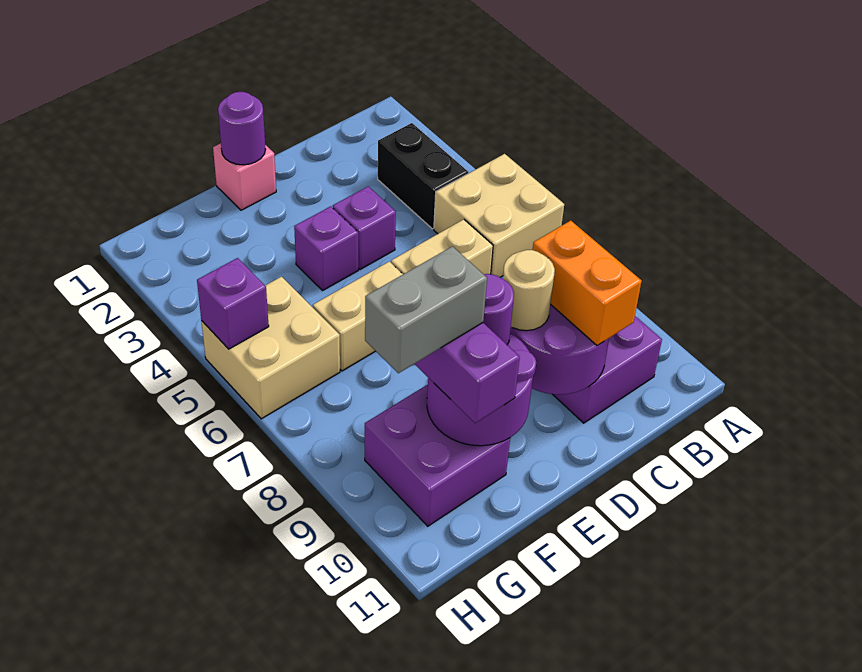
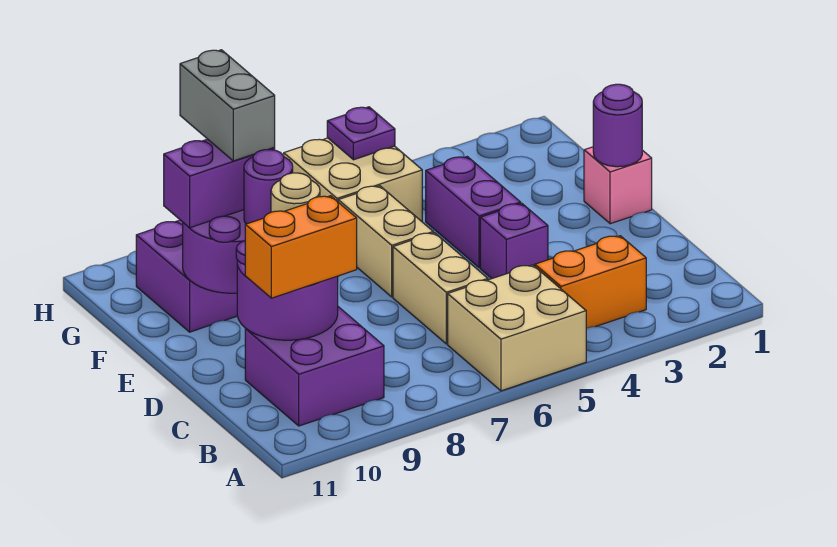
black 1x2 brick [378,123,468,229] -> orange 1x2 brick [535,236,646,328]
purple 1x1 brick [294,206,358,290] -> purple 1x2 brick [426,157,521,268]
purple 1x1 brick [197,258,269,349] -> purple 1x1 plate [327,107,395,160]

